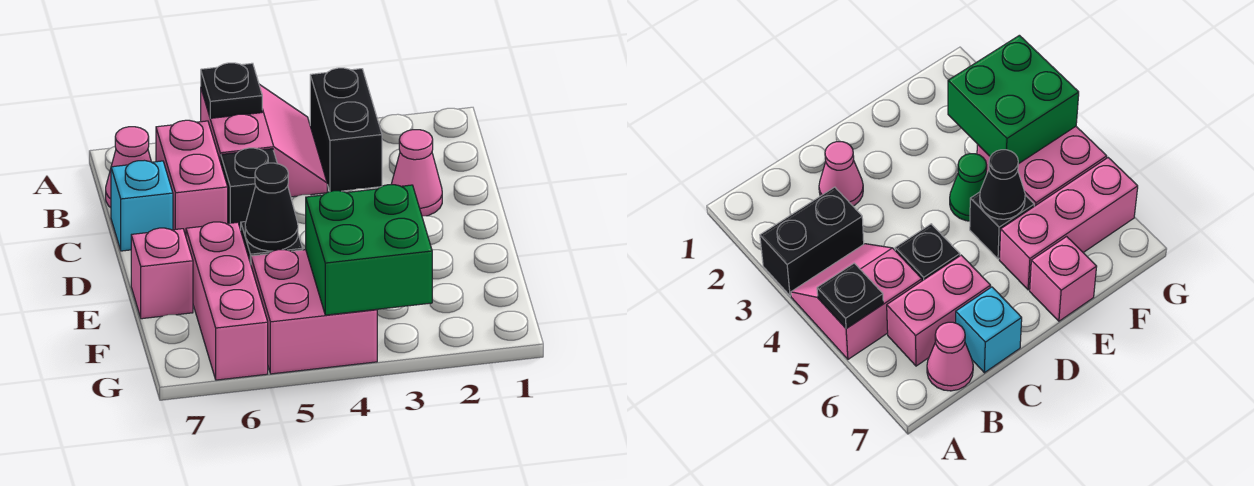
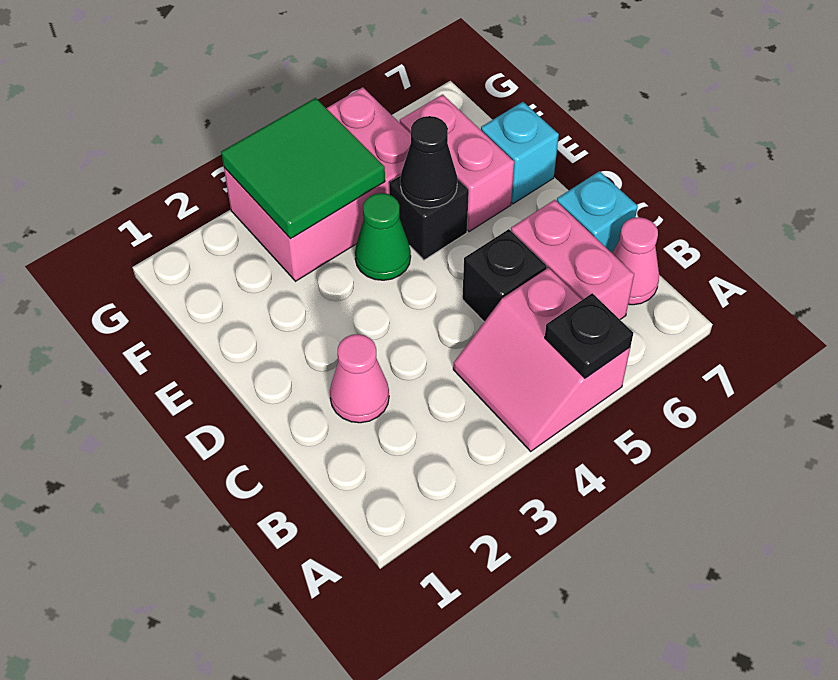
black 1x2 brick [310,68,382,191] -> none
pink 1x3 brick [186,222,268,380] -> pink 1x2 brick [400,94,514,232]
pink 1x1 brick [131,228,193,319] -> cyan 1x1 brick [481,102,559,204]
green 2x2 brick [306,185,432,315] -> green 2x2 tile [221,98,385,239]
pink 2x2 brick [251,250,377,374] -> pink 2x3 brick [224,87,411,281]

